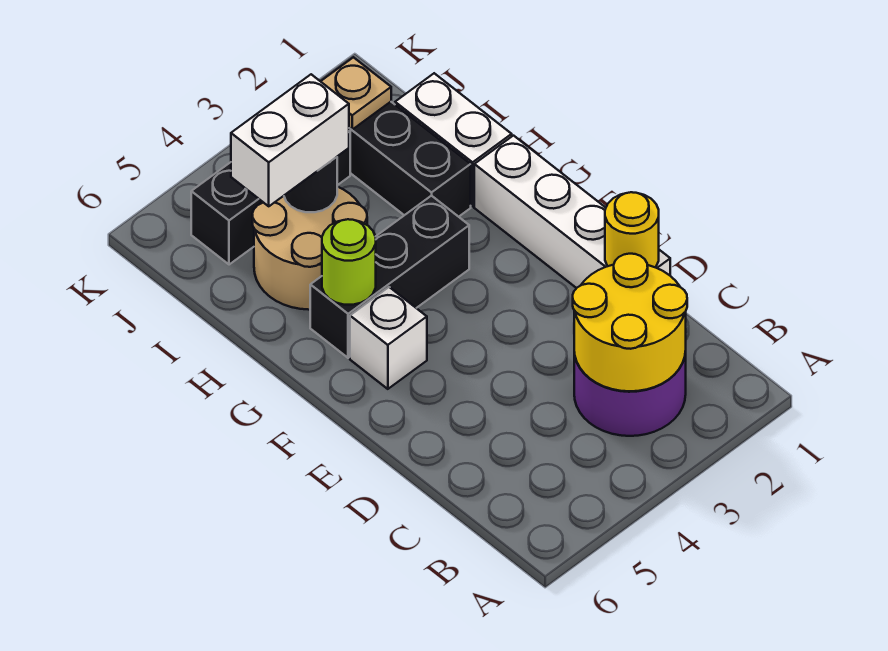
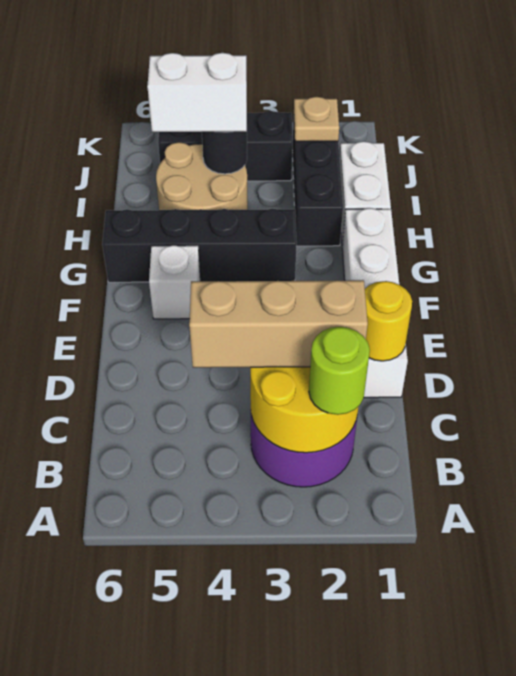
none -> tan 1x3 brick [189,280,368,368]
black 1x3 brick [310,196,469,358] -> black 1x4 brick [102,209,297,282]
lime 1x1 round brick [322,219,376,305] -> lime 1x1 round brick moved to [309,327,370,415]

